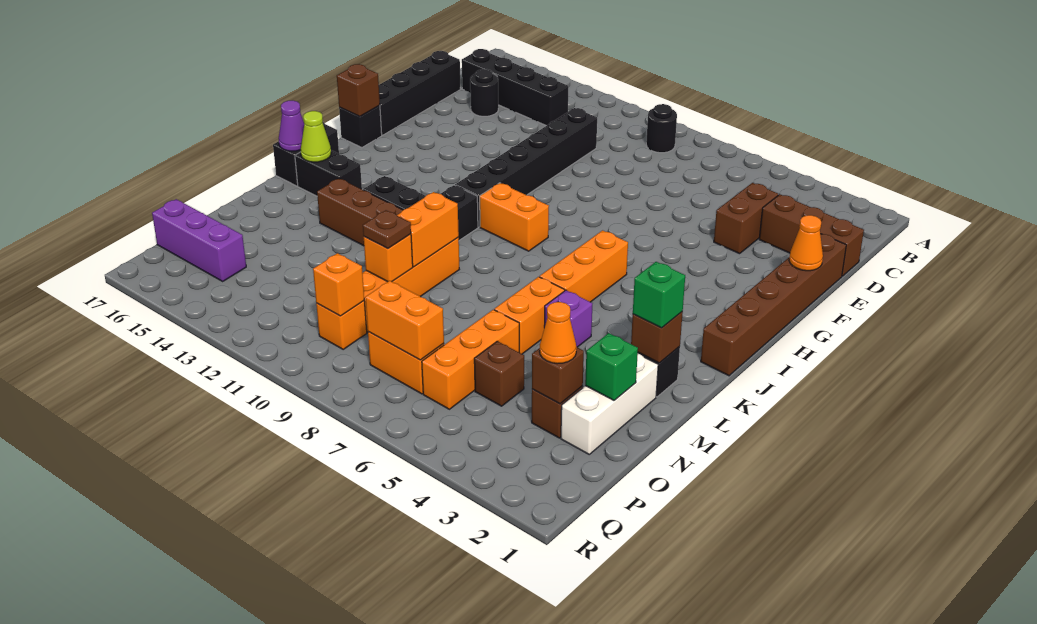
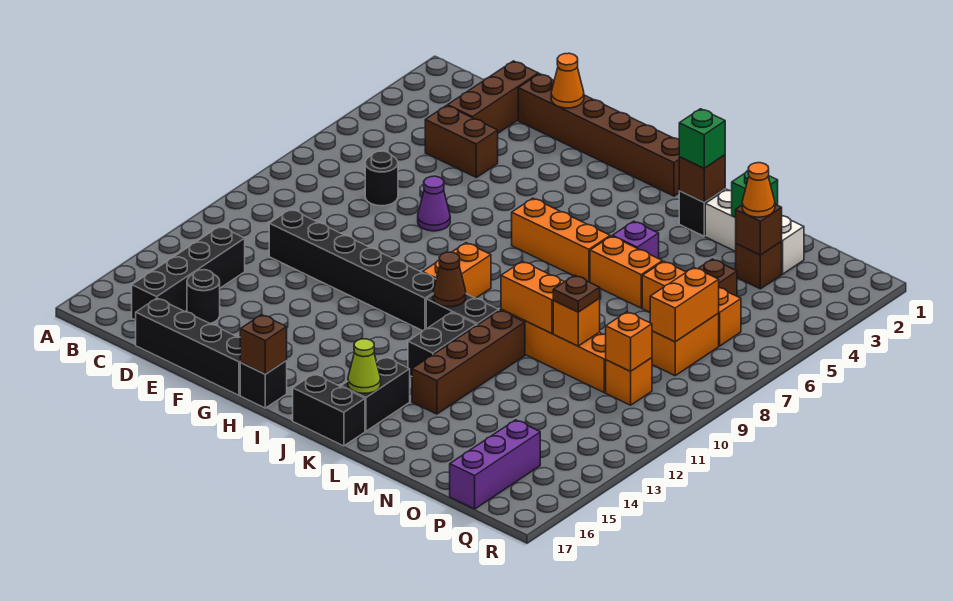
black 1x1 round brick [646,104,677,153] -> black 1x1 round brick moved to [365,151,398,206]
none -> brown 1x1 cone [433,252,466,307]
purple 1x1 cone [279,101,304,151] -> purple 1x1 cone moved to [418,176,450,231]

